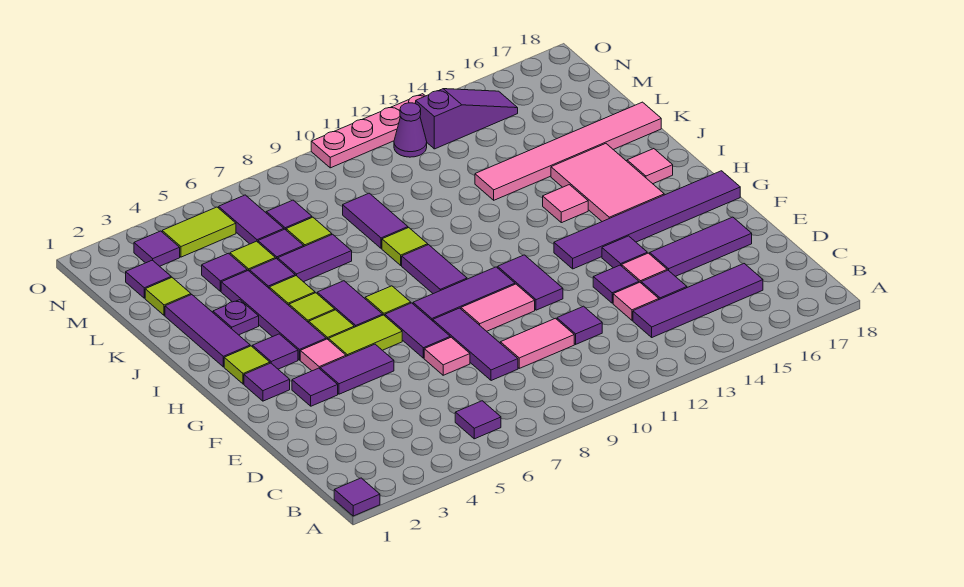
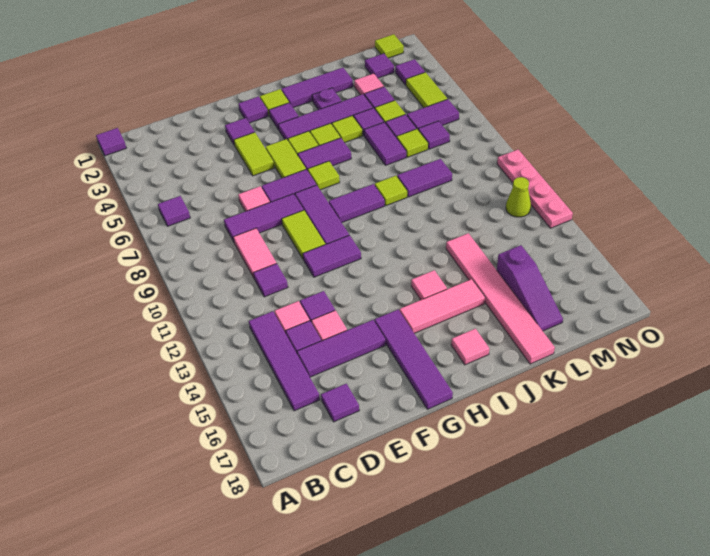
purple 1x3 tile [650,217,752,276] -> purple 1x3 tile turned to [297,320,386,377]
purple 1x2 tile [320,344,394,394] -> lime 1x2 tile [234,132,274,176]
pink 1x2 tile [461,284,535,331] -> lime 1x2 tile [282,210,325,259]
purple 1x1 tile [602,236,647,268] -> purple 1x1 tile moved to [321,384,359,422]
pink 1x1 tile [300,339,346,371] -> pink 1x1 tile moved to [354,73,384,95]
purple 1x6 tile [554,171,740,269] -> purple 1x4 tile [374,310,453,409]
pink 2x3 tile [551,144,664,222] -> pink 1x3 tile [400,279,485,333]
lime 1x1 tile [145,277,191,315] -> lime 1x1 tile moved to [375,34,404,58]
purple 1x1 cone [394,103,427,157] -> lime 1x1 cone [506,177,531,217]
purple 1x3 slope [416,89,518,149] -> purple 1x3 slope moved to [497,245,563,331]

